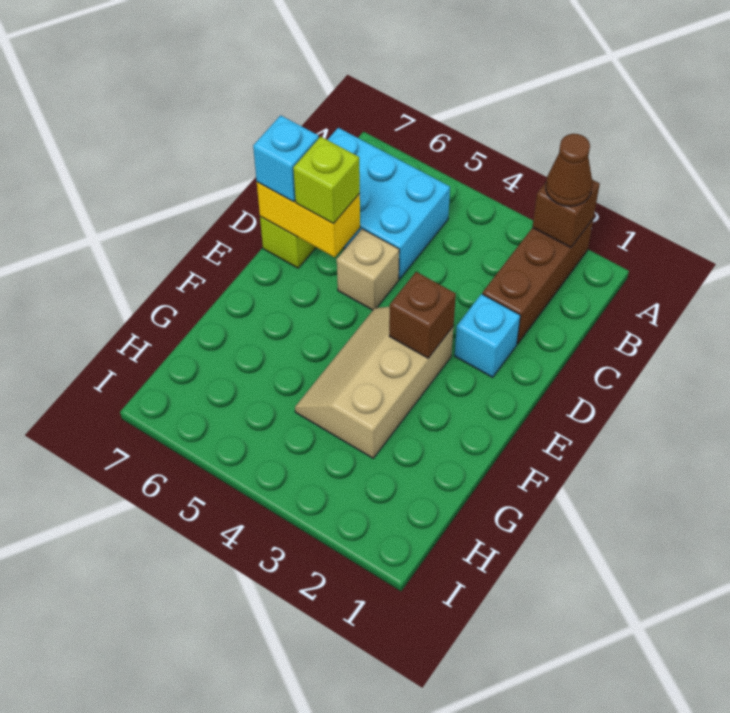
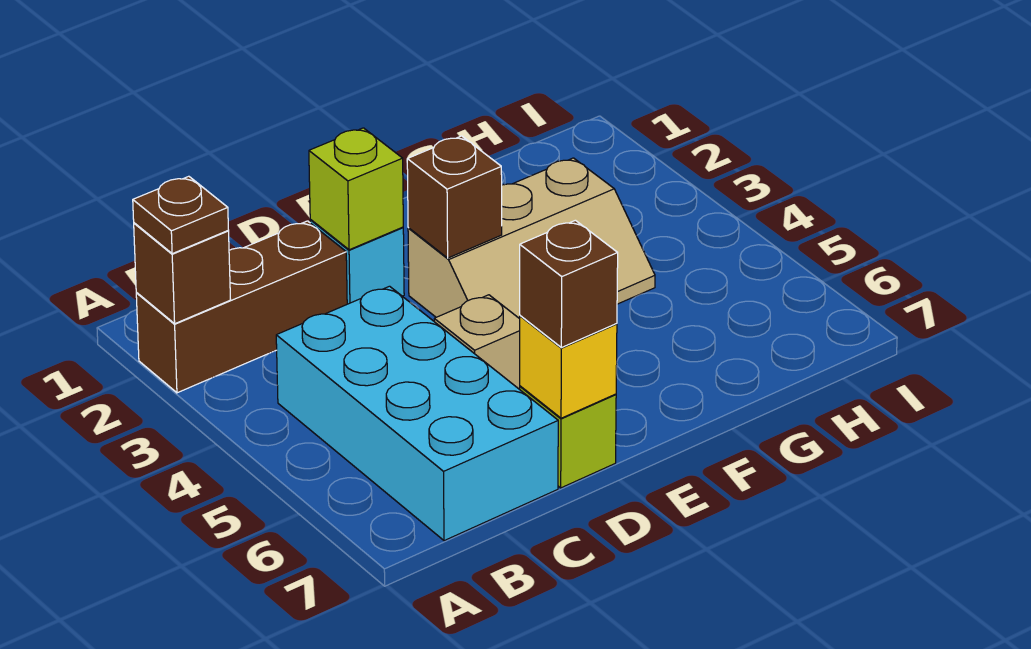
brown 1x1 cone [546,134,592,206] -> brown 1x1 plate [133,176,228,254]
cyan 2x3 brick [328,128,450,279] -> cyan 2x4 brick [276,286,558,541]
yellow 1x2 brick [257,182,360,257] -> yellow 1x1 brick [520,316,617,418]
lime 1x1 brick [293,137,360,224] -> lime 1x1 brick moved to [309,128,403,250]
cyan 1x1 brick [253,115,319,202] -> brown 1x1 brick [520,220,618,348]

